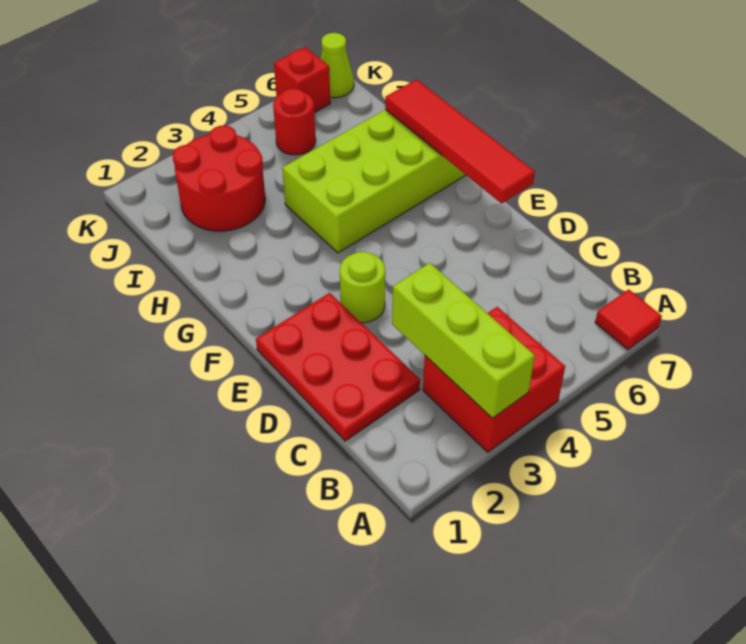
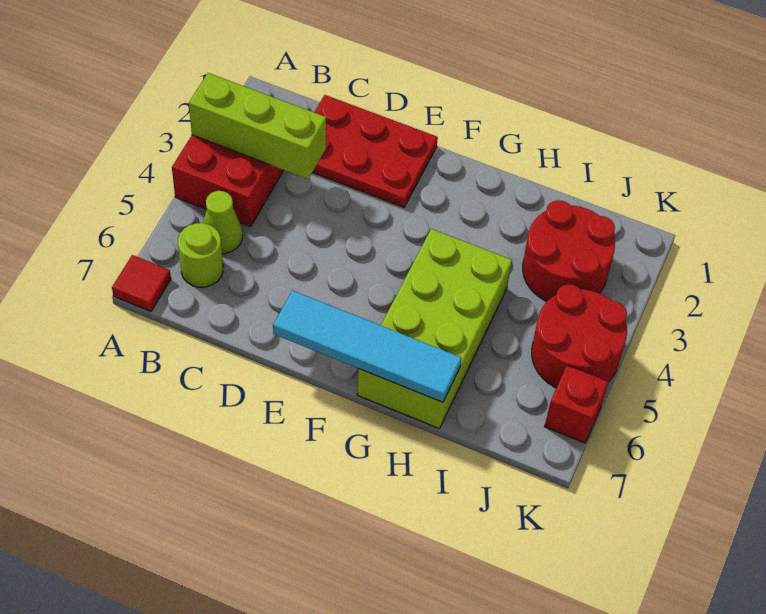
lime 1x1 round brick [340,252,385,323] -> lime 1x1 round brick moved to [178,223,223,287]
red 1x4 tile [385,79,535,203] -> cyan 1x4 tile [273,290,462,402]
red 1x1 round brick [273,88,316,155] -> red 2x2 round brick [532,285,627,388]
lime 1x1 cone [320,33,354,98] -> lime 1x1 cone moved to [203,191,243,254]

